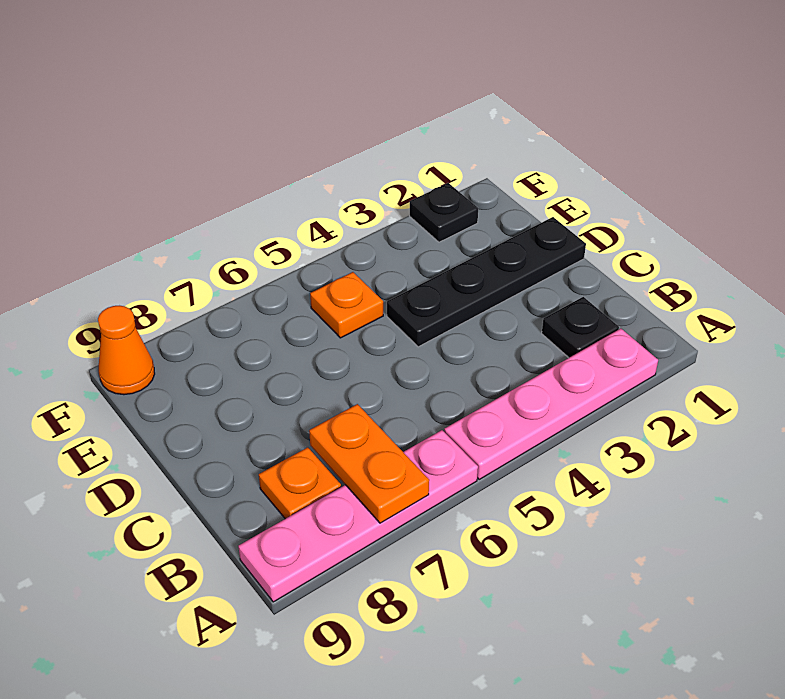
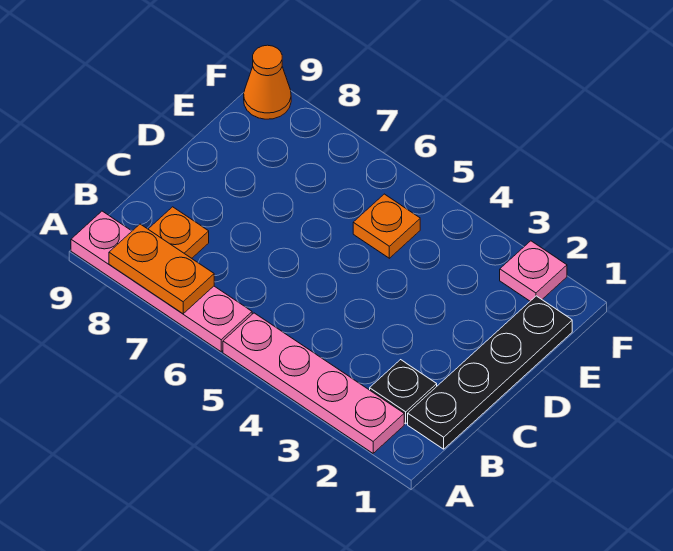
orange 1x2 plate [309,404,429,523] -> orange 1x2 plate turned to [109,224,214,314]
black 1x4 plate [387,217,586,347] -> black 1x4 plate turned to [408,296,572,449]
black 1x1 plate [410,183,478,242] -> pink 1x1 plate [500,241,567,301]

